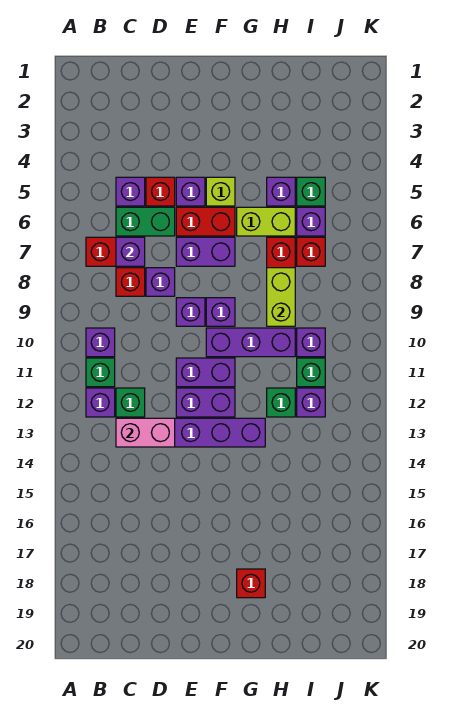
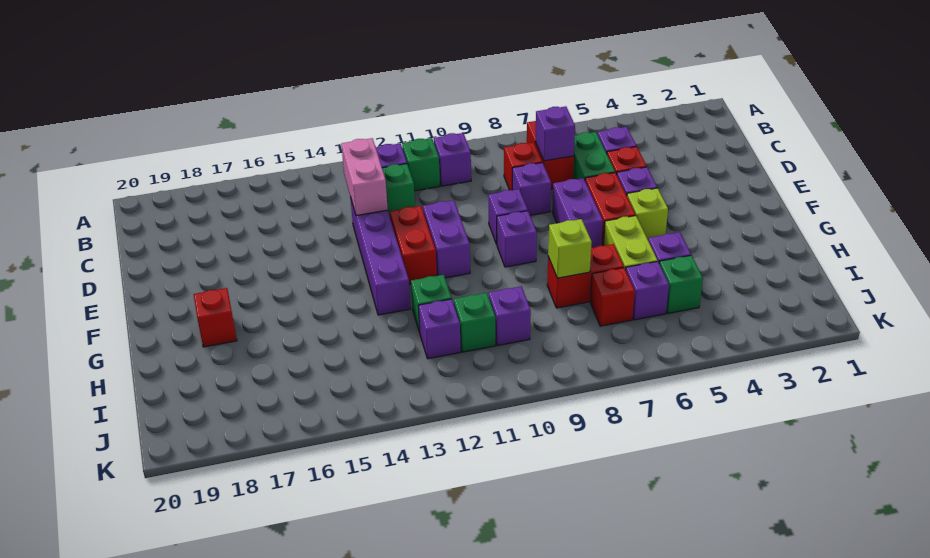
purple 1x2 brick [176,388,235,417] -> red 1x2 brick [390,206,437,284]
purple 1x3 brick [206,328,295,357] -> none
lime 1x2 brick [267,268,295,326] -> lime 1x1 brick [548,219,592,278]

